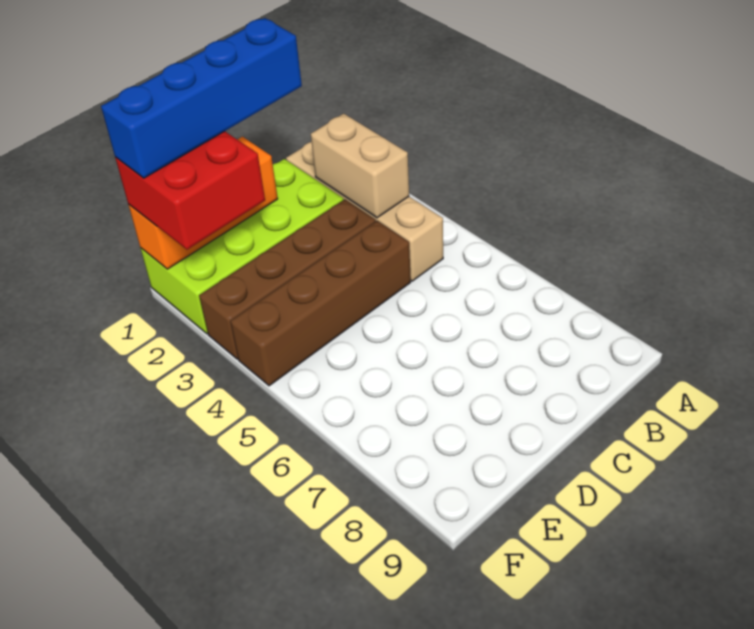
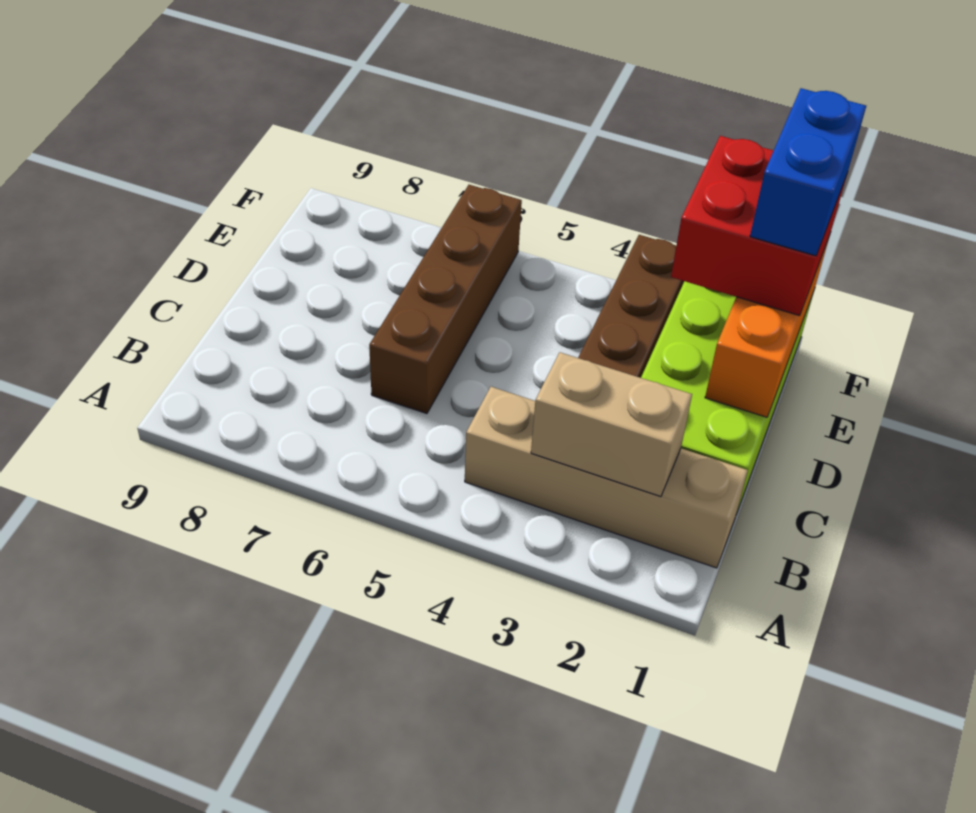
blue 1x4 brick [101,18,302,178] -> blue 1x2 brick [750,88,866,256]
brown 1x4 brick [231,221,411,386] -> brown 1x4 brick moved to [369,185,522,414]

